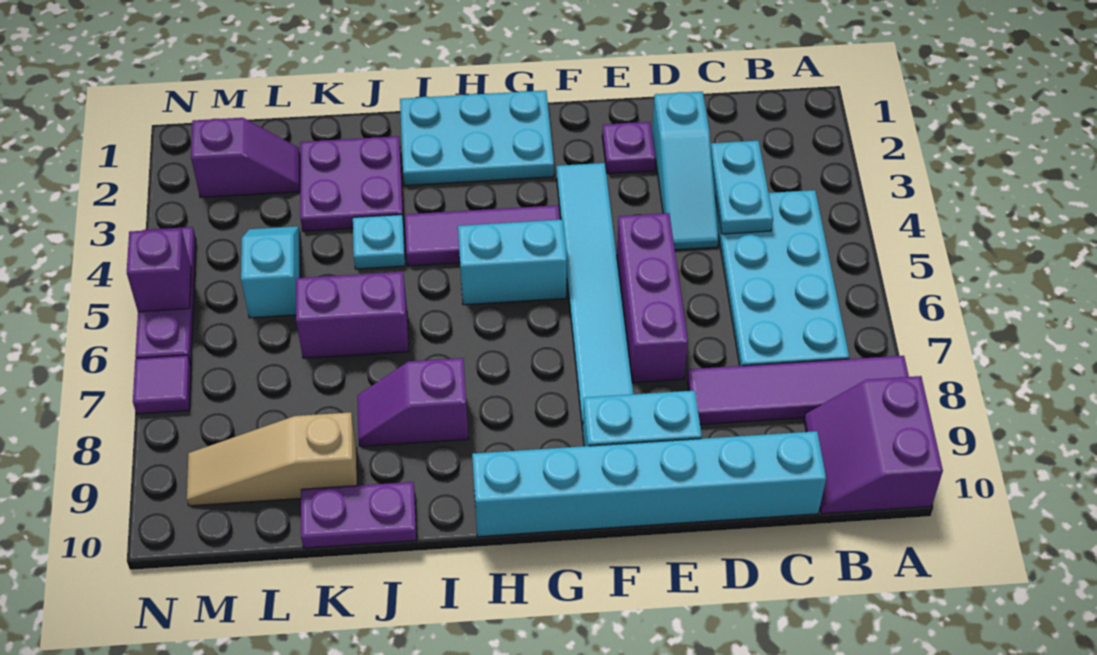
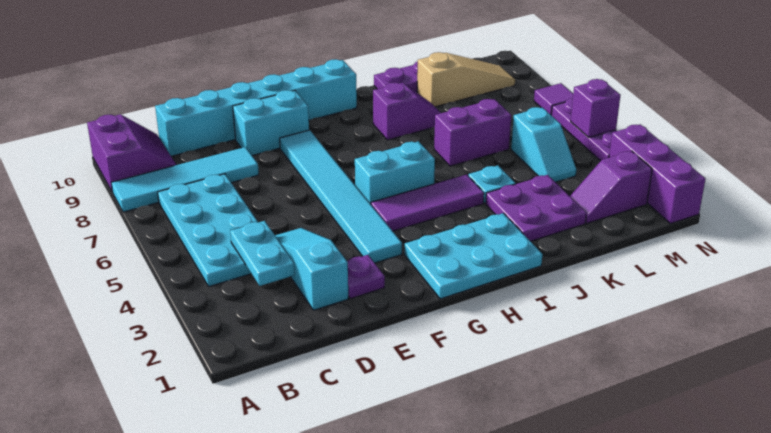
purple 1x4 tile [687,356,909,424] -> cyan 1x4 tile [111,147,259,212]
purple 1x3 brick [617,213,688,382] -> purple 1x3 brick moved to [609,124,705,224]

